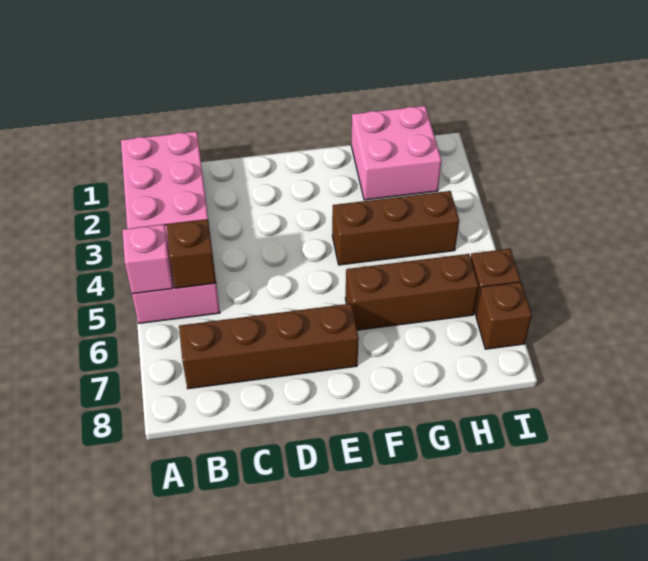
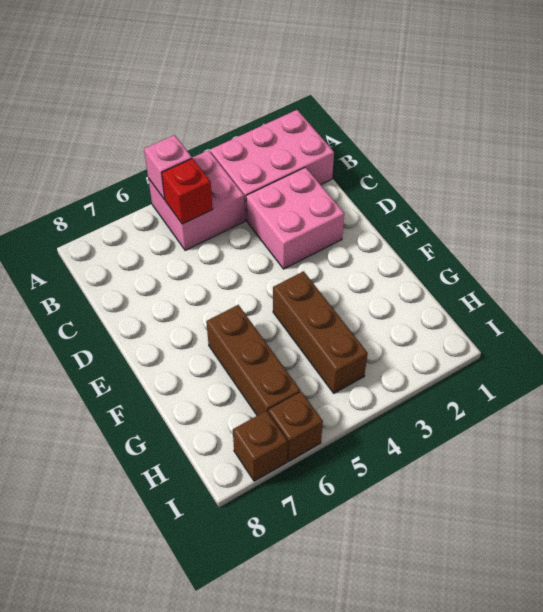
brown 1x1 brick [167,219,216,288] -> red 1x1 brick [162,158,213,224]
brown 1x4 brick [179,304,359,389] -> none
pink 2x2 brick [351,106,442,200] -> pink 2x2 brick moved to [246,167,344,269]

